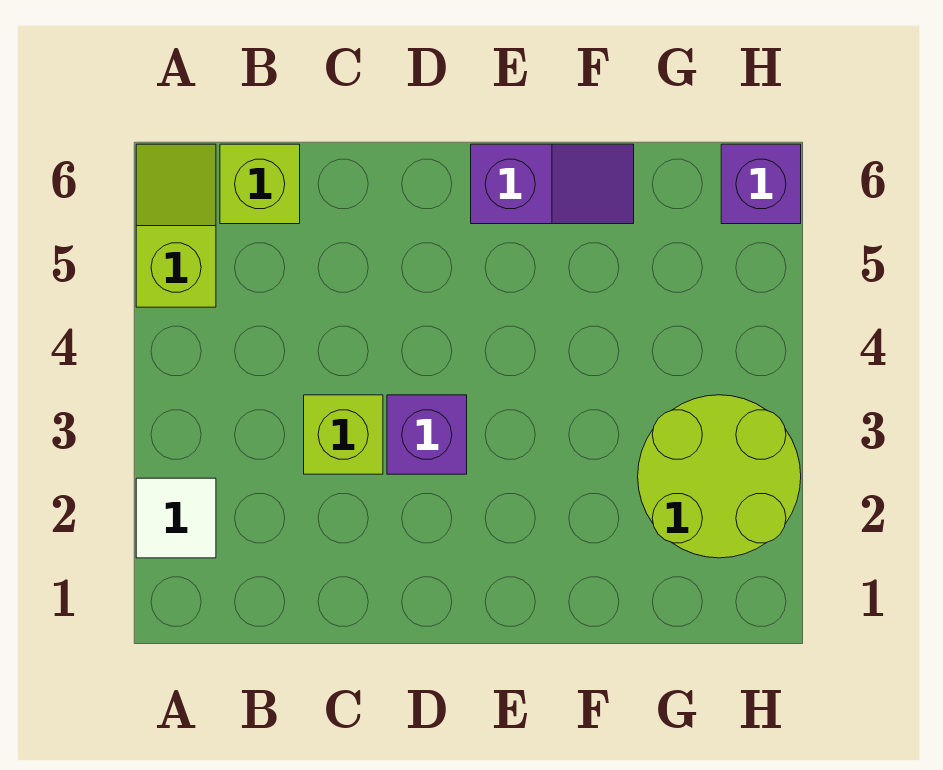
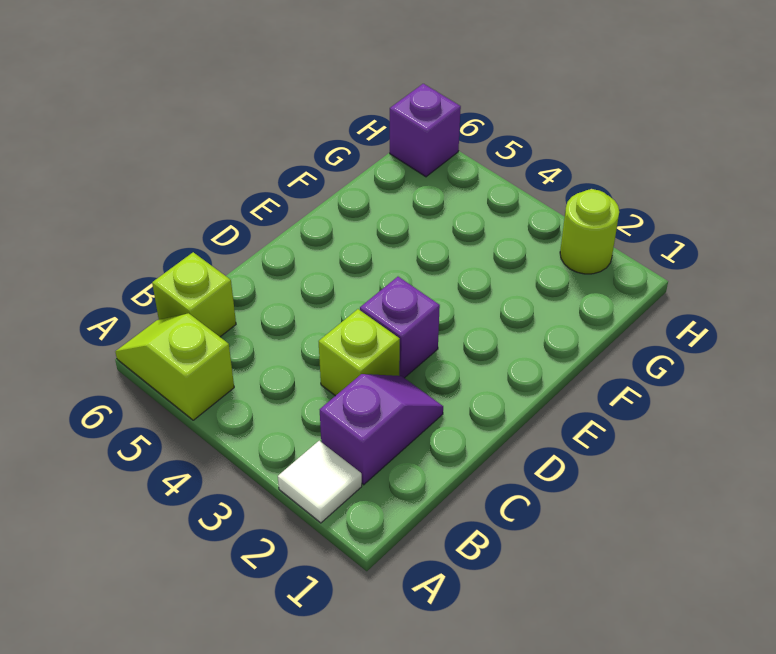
purple 1x2 slope [471,144,634,224] -> purple 1x2 slope moved to [320,374,443,485]
lime 2x2 round brick [638,395,801,558] -> lime 1x1 round brick [560,189,619,274]

